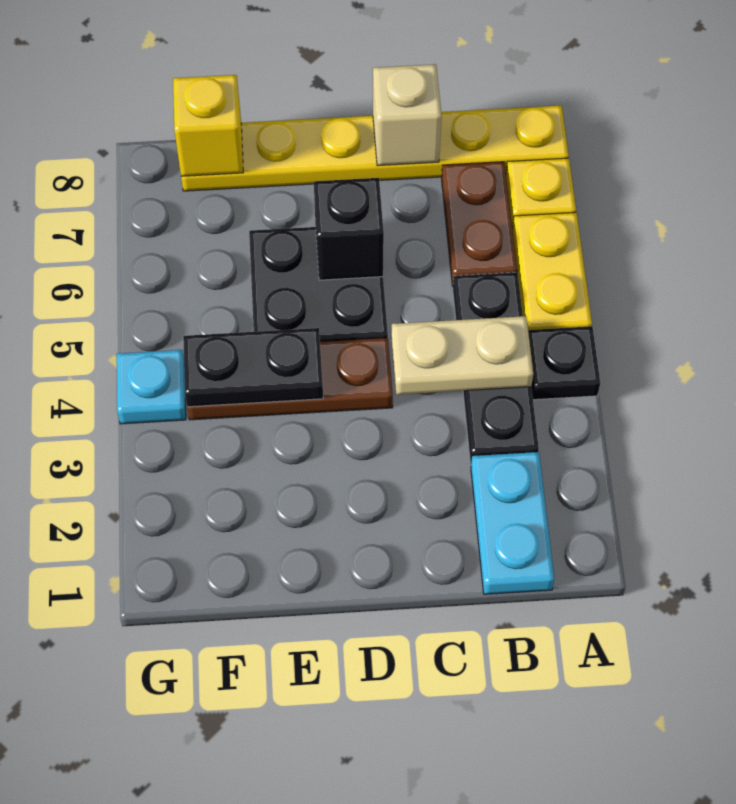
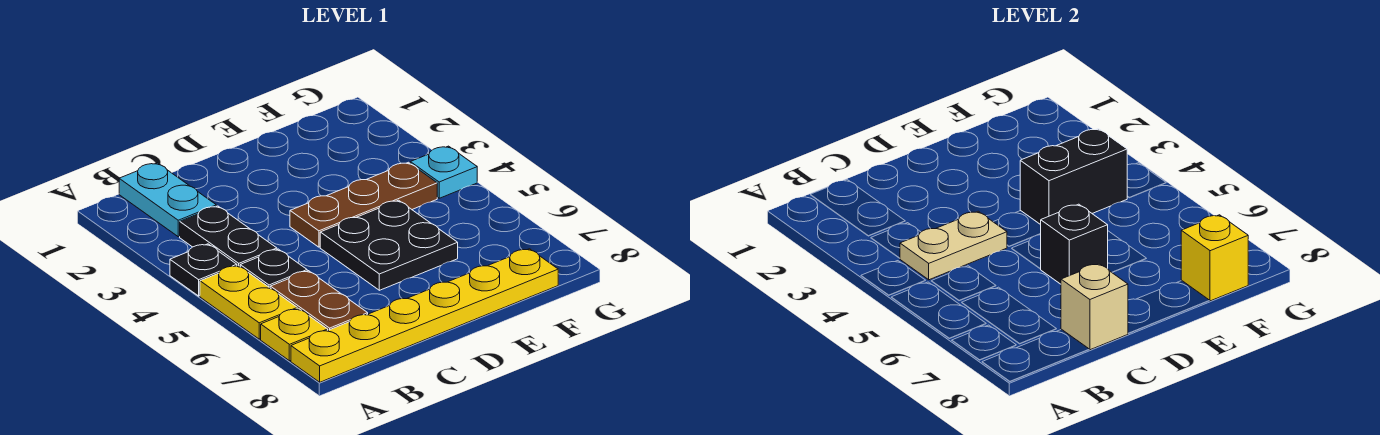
black 1x2 plate [183,328,323,407] -> black 1x2 brick [1020,129,1127,225]

